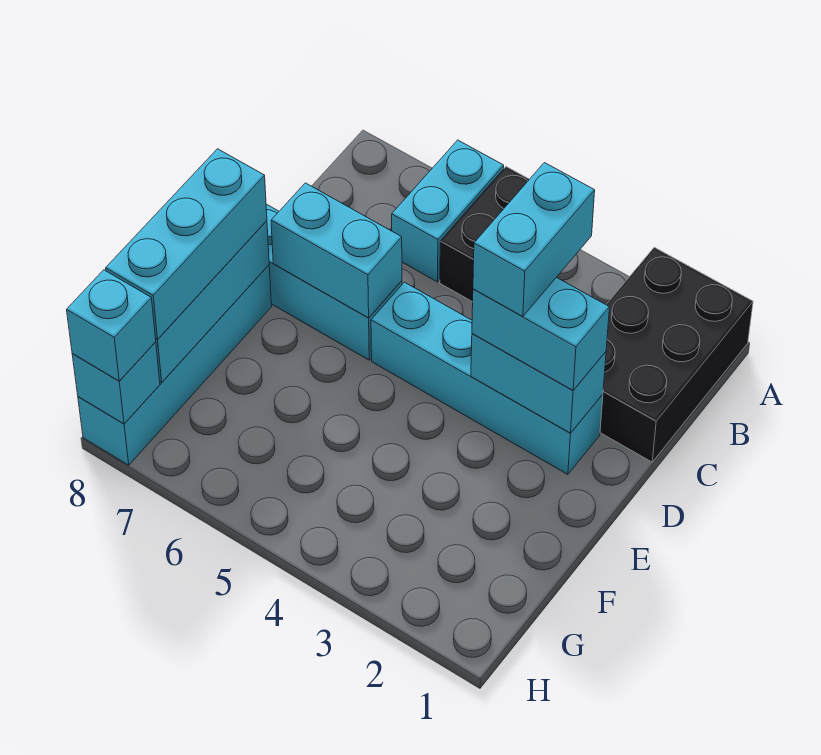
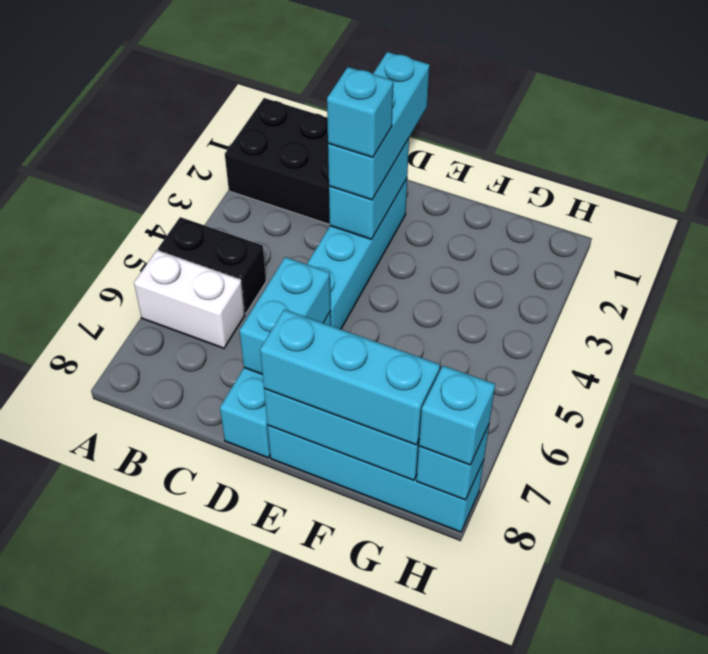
cyan 1x2 brick [392,140,504,282] -> white 1x2 brick [134,250,245,348]
cyan 1x2 brick [473,163,595,317] -> cyan 1x1 brick [327,67,393,157]
cyan 1x2 brick [472,277,609,390] -> cyan 1x3 brick [328,52,430,200]

